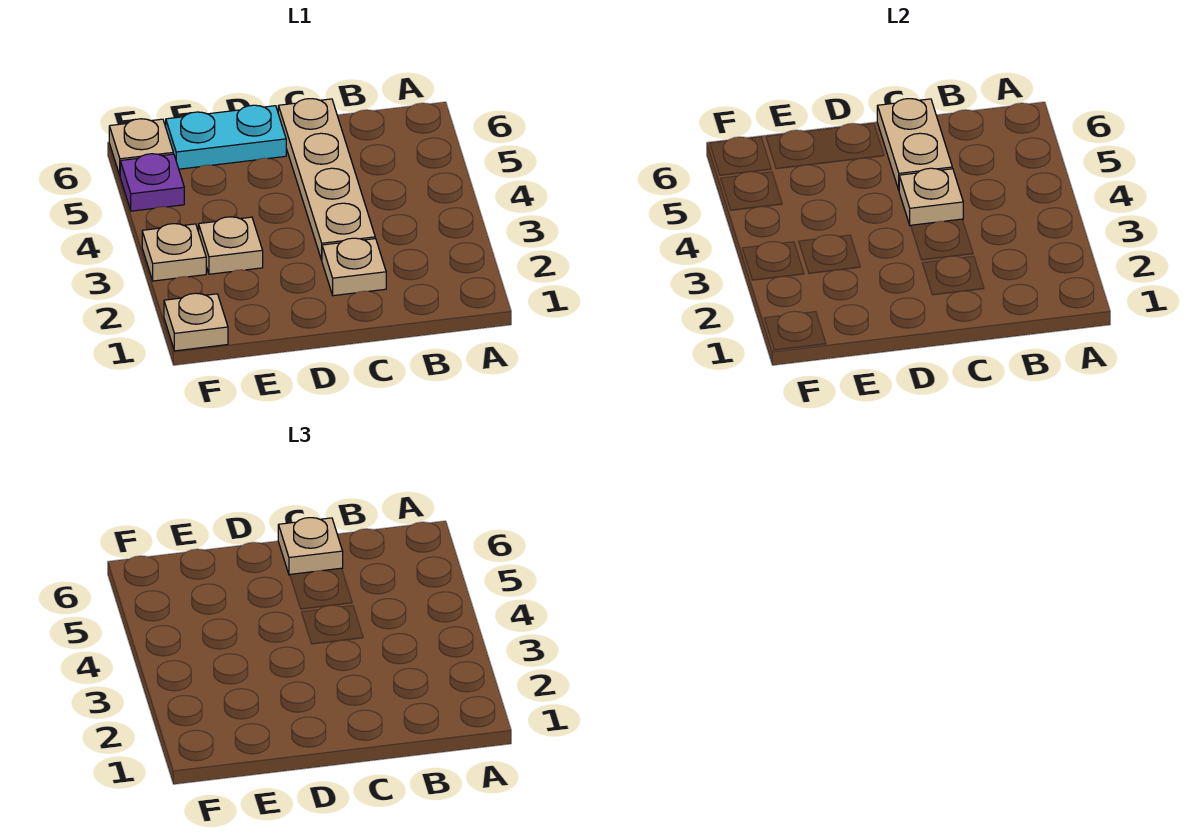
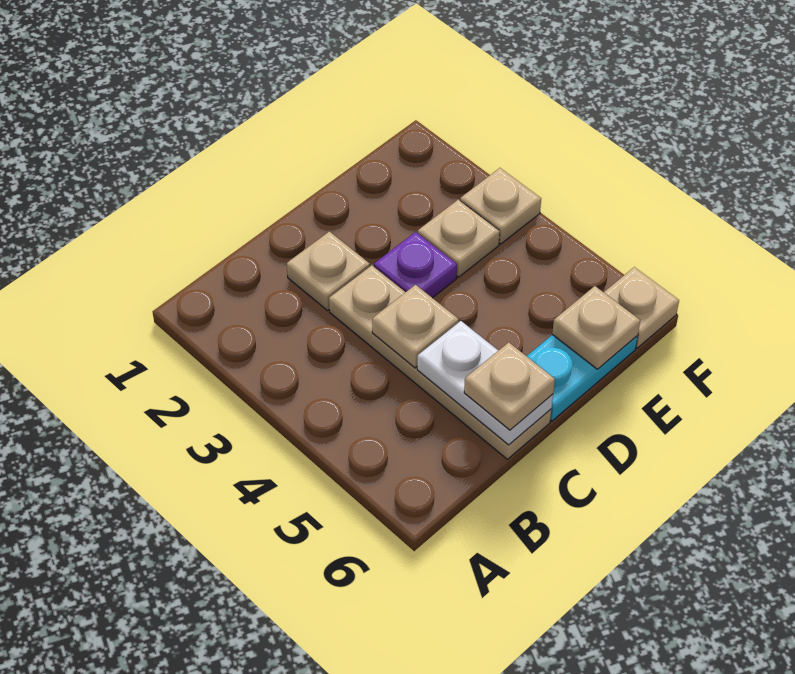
tan 1x2 plate [877,99,952,190] -> white 1x2 plate [417,321,553,445]
tan 1x1 plate [164,293,228,351] -> tan 1x1 plate moved to [552,286,640,369]
purple 1x1 plate [120,154,184,211] -> purple 1x1 plate moved to [374,232,457,298]

